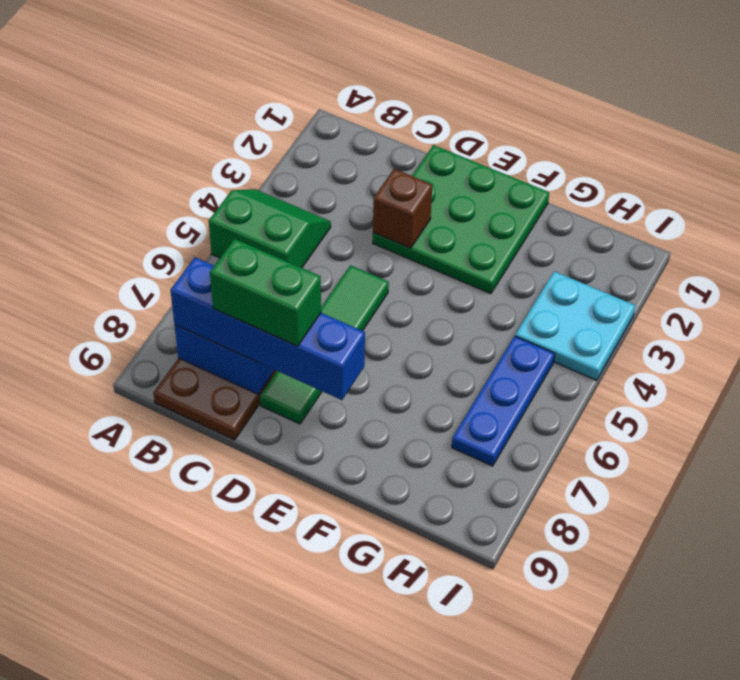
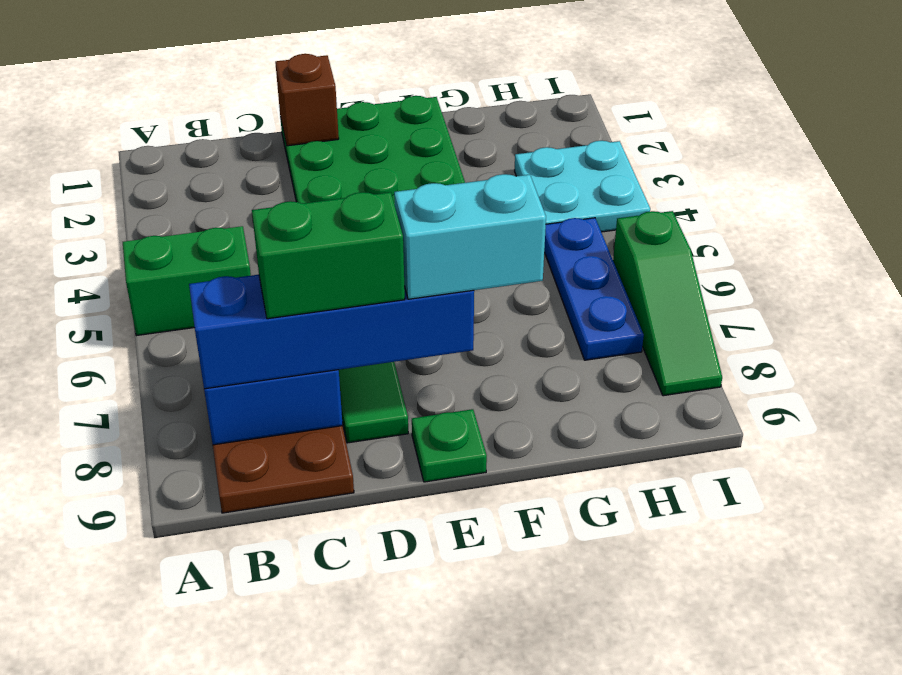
brown 1x1 brick [373,169,432,248] -> brown 1x1 brick moved to [275,54,339,146]
none -> cyan 1x2 brick [394,174,546,299]
none -> green 1x1 plate [412,409,487,482]
none -> green 1x3 slope [613,211,722,396]

